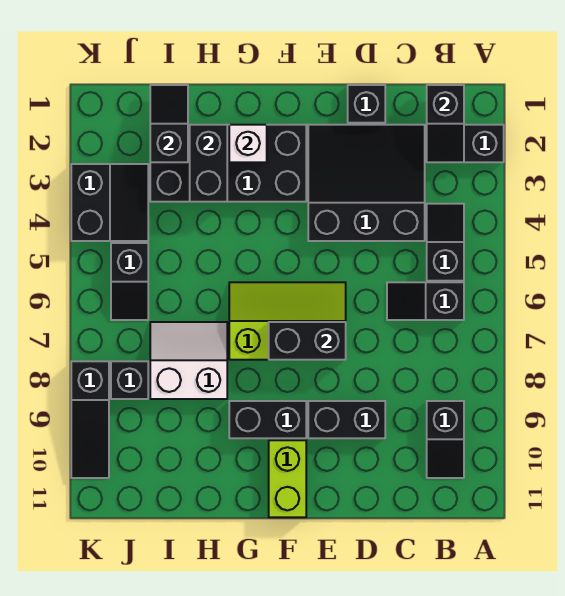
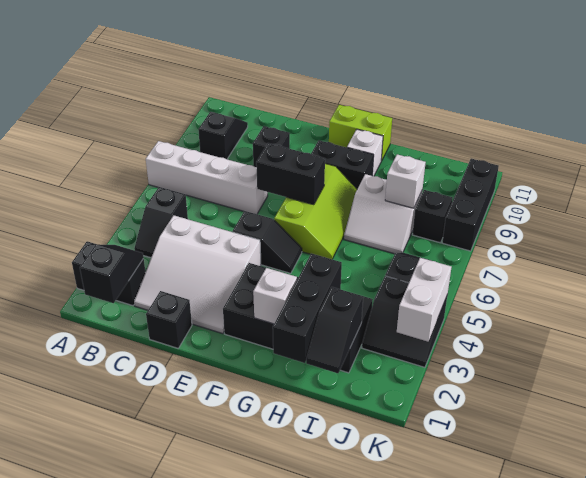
none -> white 1x4 brick [146,141,268,214]
black 1x2 slope [387,282,464,320] -> black 1x2 slope moved to [232,211,302,273]
black 3x3 slope [308,125,425,241] -> white 3x3 slope [134,215,261,334]
black 1x2 brick [308,401,385,438] -> black 1x1 brick [253,126,290,167]
lime 2x3 slope [229,282,346,360] -> lime 2x3 slope turned to [274,164,357,259]
lime 1x2 brick [269,440,306,517] -> lime 1x2 brick turned to [329,105,392,161]
none -> white 1x1 brick [347,129,383,176]
black 1x2 brick [190,125,227,202] -> black 1x3 brick [273,253,342,363]
none -> white 1x1 brick [385,154,426,208]
black 2x2 slope [71,164,148,241] -> black 2x2 slope turned to [362,276,447,367]
none -> white 1x2 brick [397,258,451,342]
black 1x3 slope [71,361,109,478] -> black 1x3 brick [442,158,499,251]

